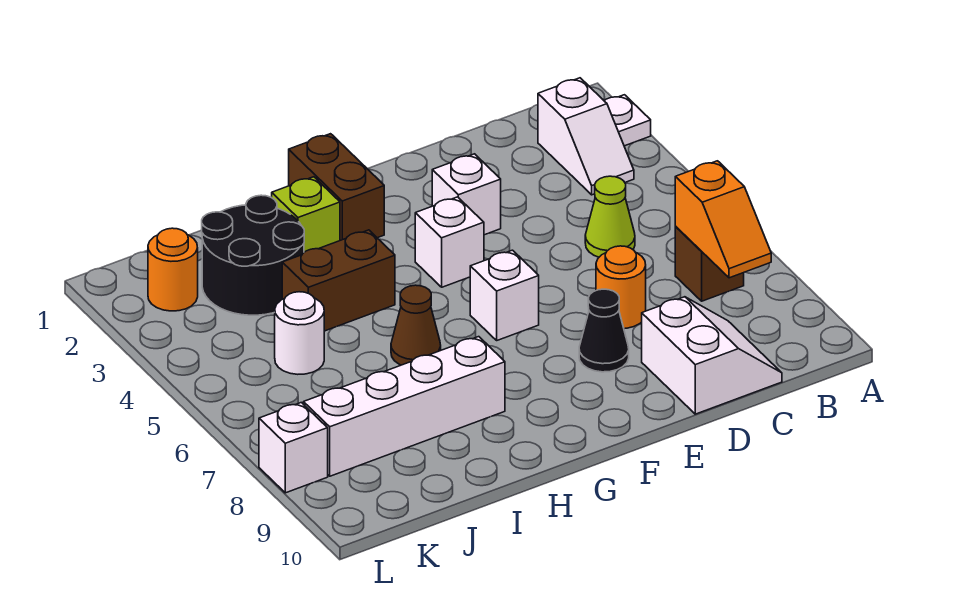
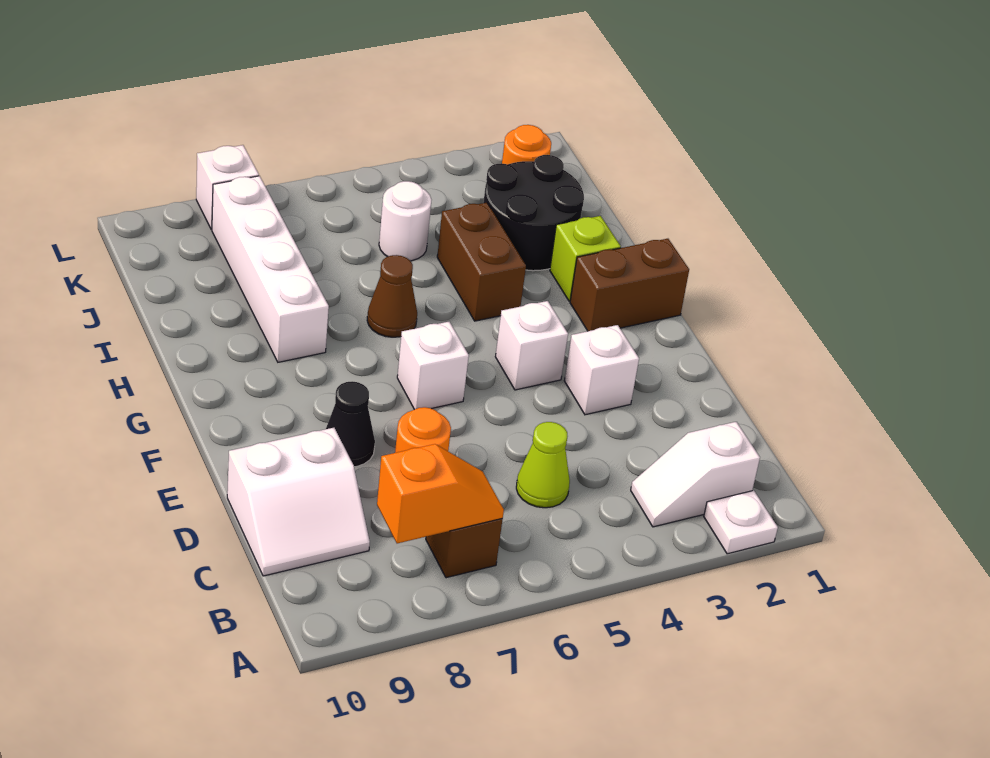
orange 1x2 slope [675,161,771,278] -> orange 1x2 slope turned to [377,444,504,543]

